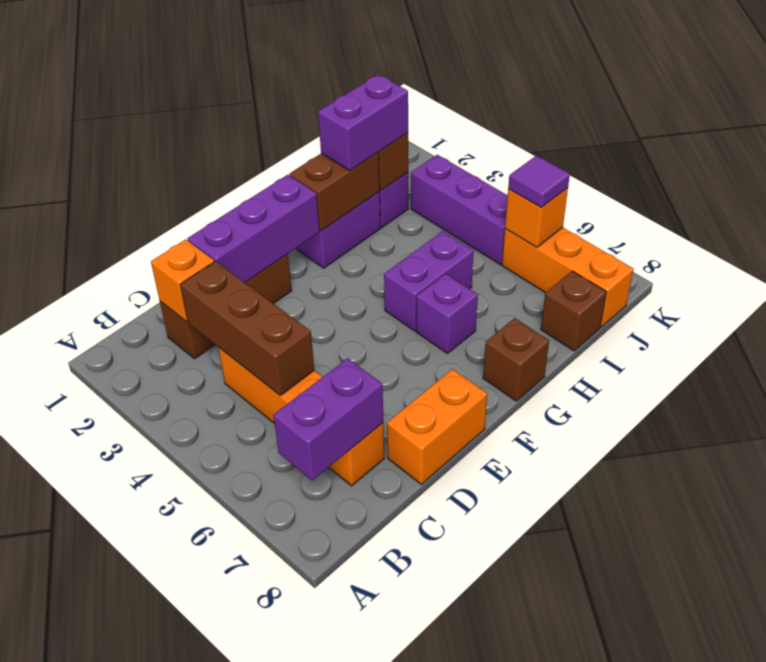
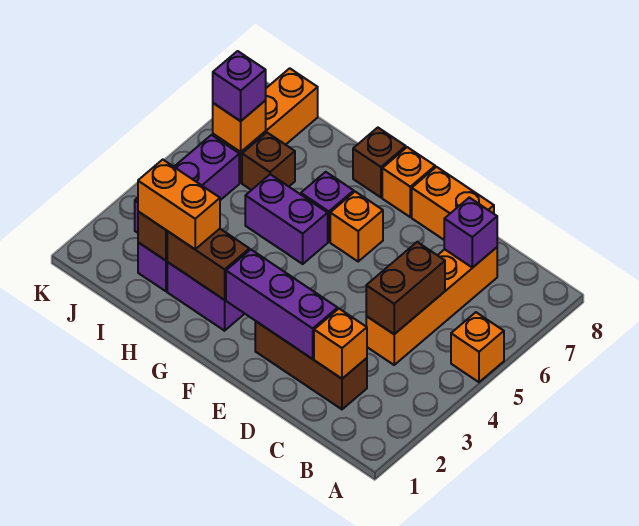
none -> orange 1x1 brick [451,312,504,382]
purple 1x2 brick [273,358,383,480] -> purple 1x1 brick [444,198,497,268]
brown 1x3 brick [181,261,314,395] -> brown 1x2 brick [366,242,445,334]
none -> orange 1x1 brick [330,192,383,261]
none -> orange 1x1 brick [382,147,435,217]
purple 1x2 brick [318,75,408,171] -> orange 1x2 brick [138,160,220,249]
brown 1x1 brick [541,271,606,351] -> brown 1x1 brick moved to [242,133,295,190]
purple 1x1 tile [508,156,570,208] -> purple 1x1 brick [213,51,266,121]

